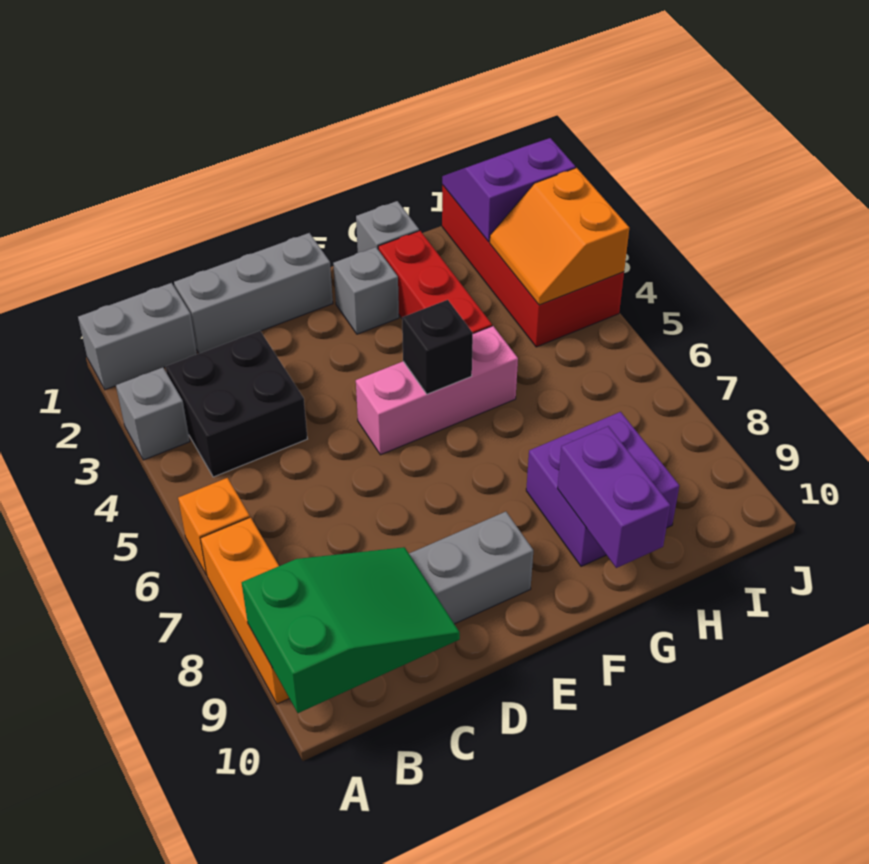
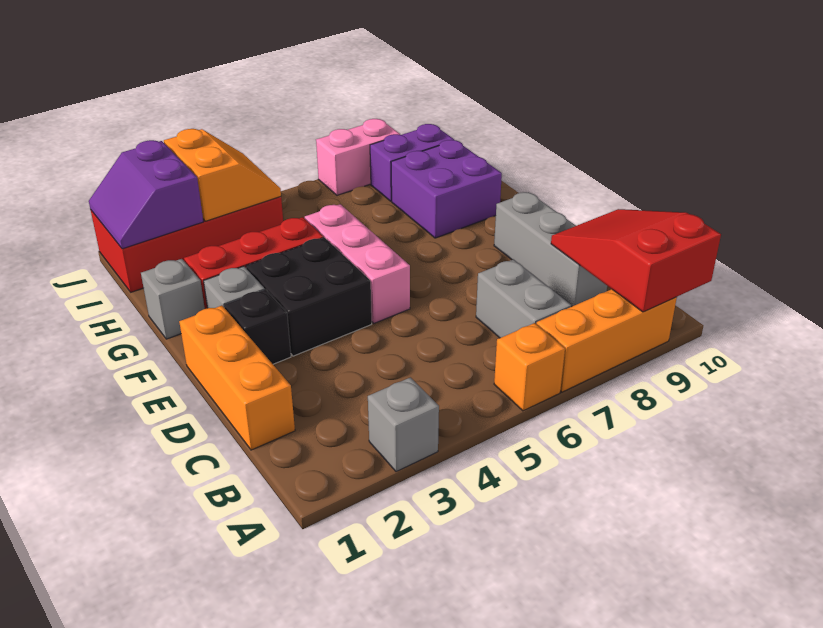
grey 1x2 brick [78,283,197,390] -> grey 1x2 brick moved to [476,259,571,338]
green 2x3 slope [242,547,460,713] -> red 2x3 slope [551,209,721,312]
black 2x2 brick [166,331,307,477] -> black 2x2 brick moved to [246,238,372,356]
grey 1x3 brick [174,233,333,353] -> orange 1x3 brick [179,306,295,450]
black 1x1 brick [402,300,473,394] -> black 1x1 brick moved to [224,289,291,364]
purple 1x2 brick [557,426,670,568] -> purple 1x2 brick moved to [370,124,454,201]
orange 2x2 slope [490,168,629,305] -> orange 2x2 slope turned to [164,129,281,221]
none -> pink 1x2 brick [316,119,400,195]

